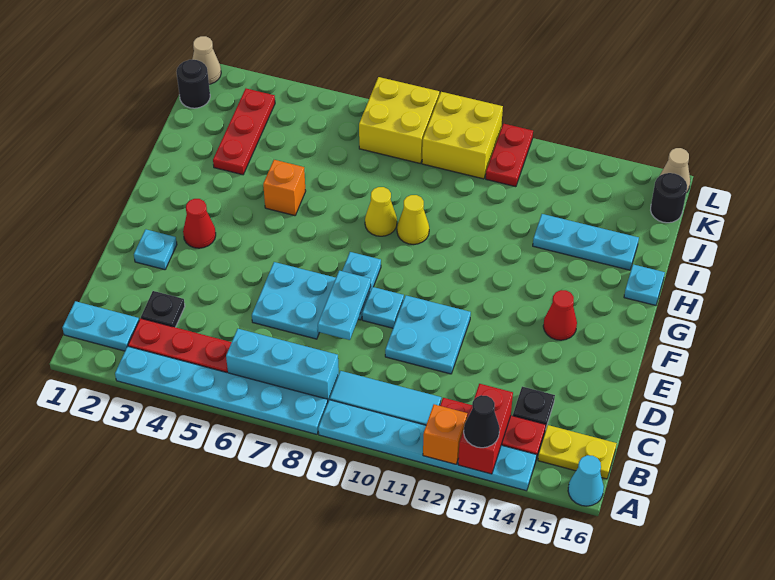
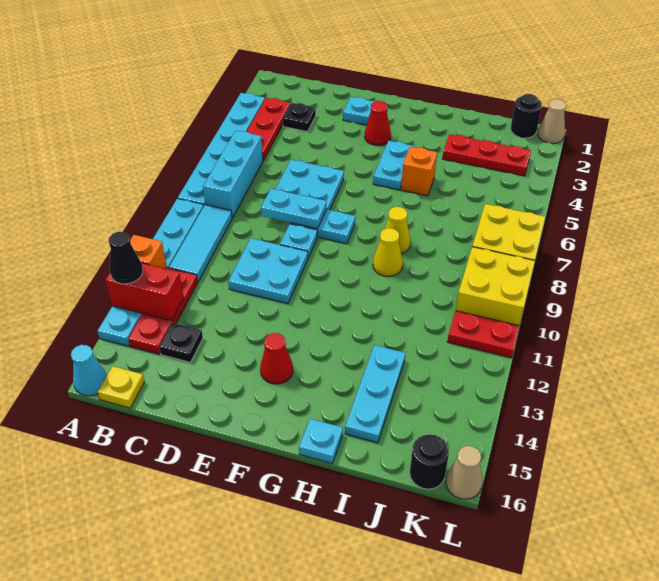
cyan 1x2 plate [63,301,139,351] -> cyan 1x2 plate moved to [373,141,414,190]
yellow 1x2 plate [538,425,617,479] -> yellow 1x1 plate [98,366,144,408]

